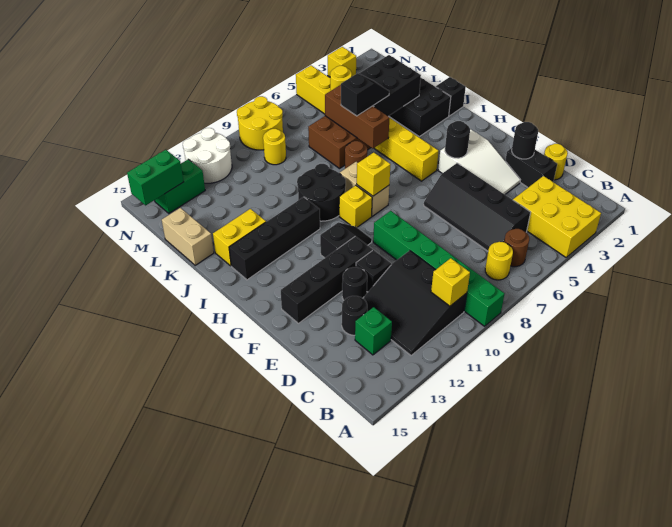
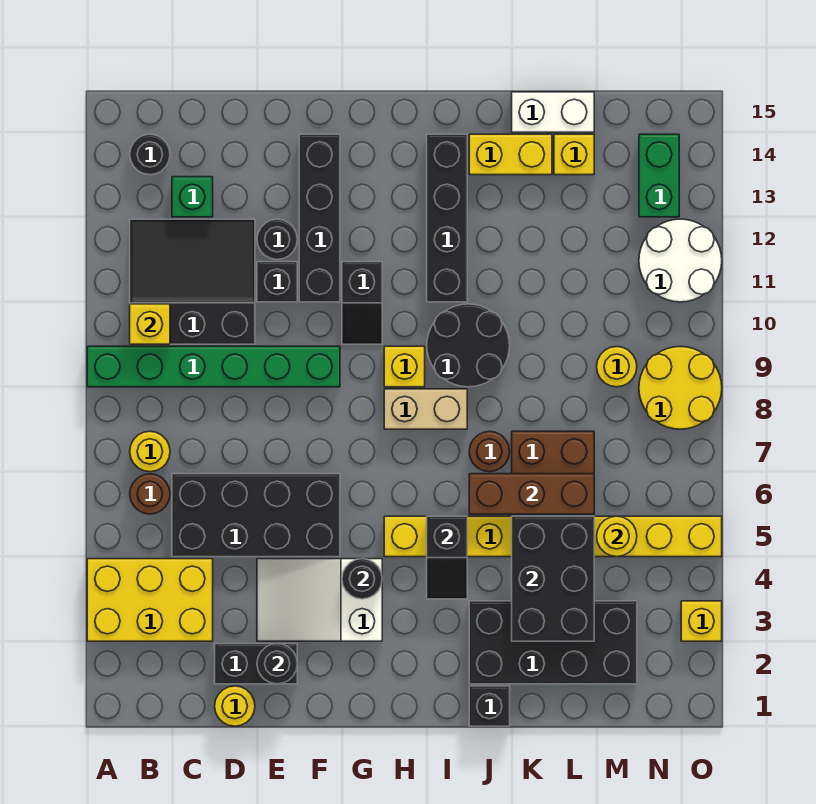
black 2x4 slope [424,163,531,251] -> black 2x4 brick [172,474,340,557]
black 1x1 round brick [342,296,367,335] -> black 1x1 round brick moved to [130,134,170,175]
yellow 1x1 brick [357,152,391,196] -> yellow 1x1 brick moved to [554,134,594,175]
yellow 1x2 brick [213,209,266,266] -> yellow 1x2 brick turned to [469,134,552,175]
black 1x2 slope [341,73,389,116] -> black 1x2 slope moved to [427,516,467,599]
tan 1x2 brick [162,208,214,265] -> white 1x2 brick [512,92,594,132]
green 1x2 brick [127,150,184,205] -> none

